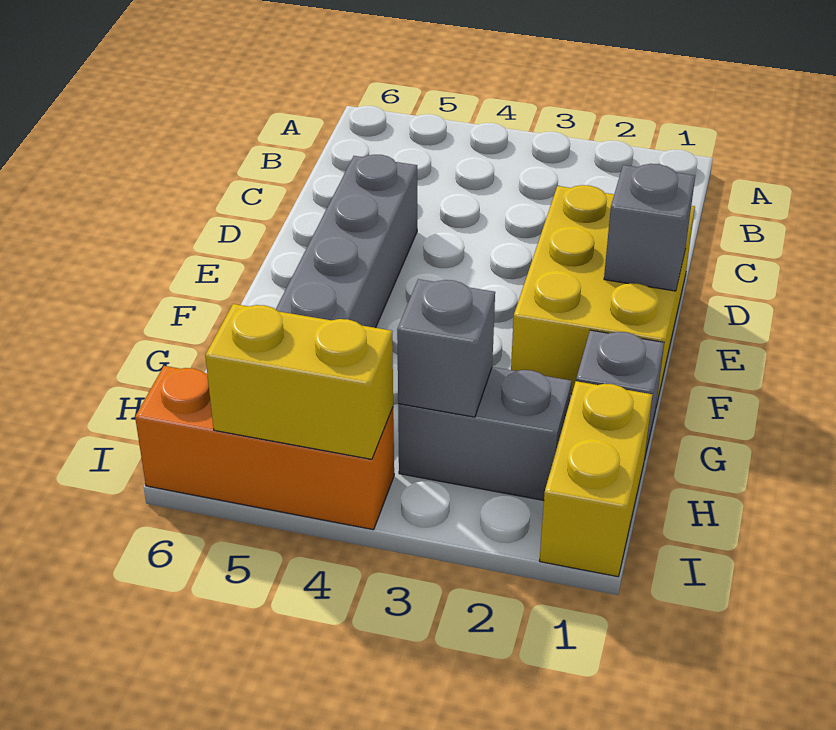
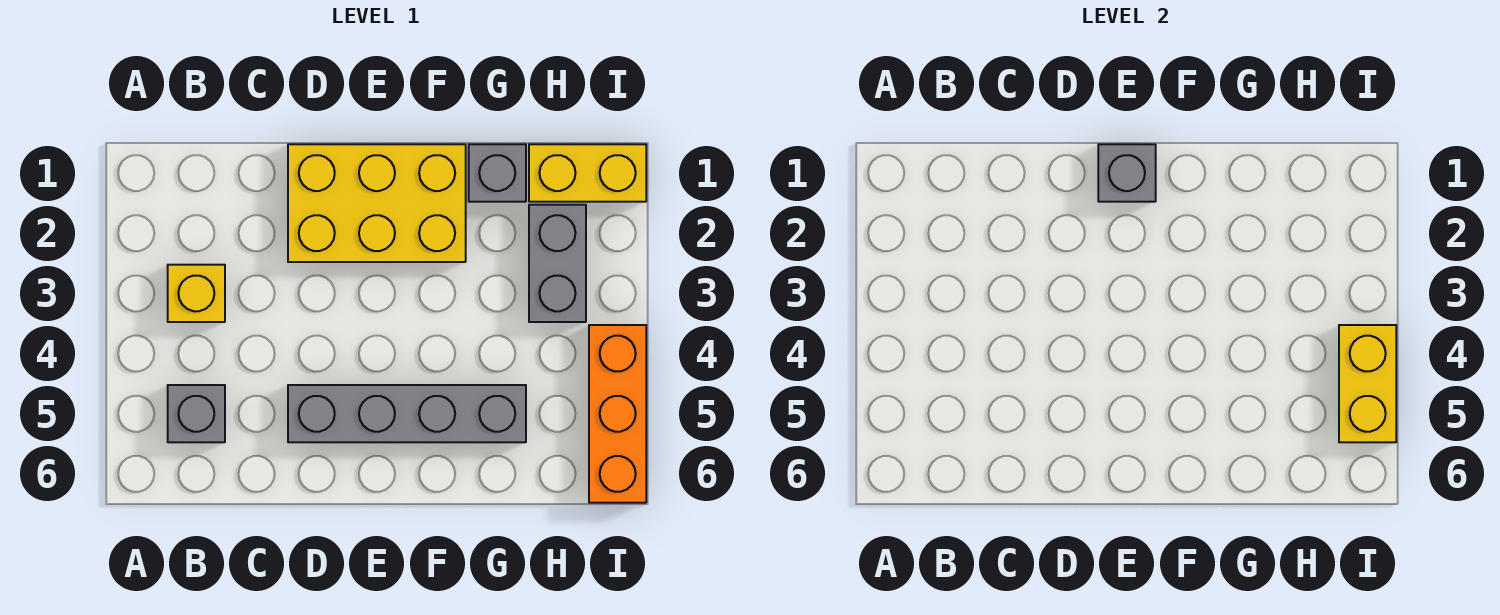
none -> yellow 1x1 brick [168,265,225,322]
grey 1x1 brick [397,279,495,417] -> grey 1x1 brick moved to [168,385,225,442]

